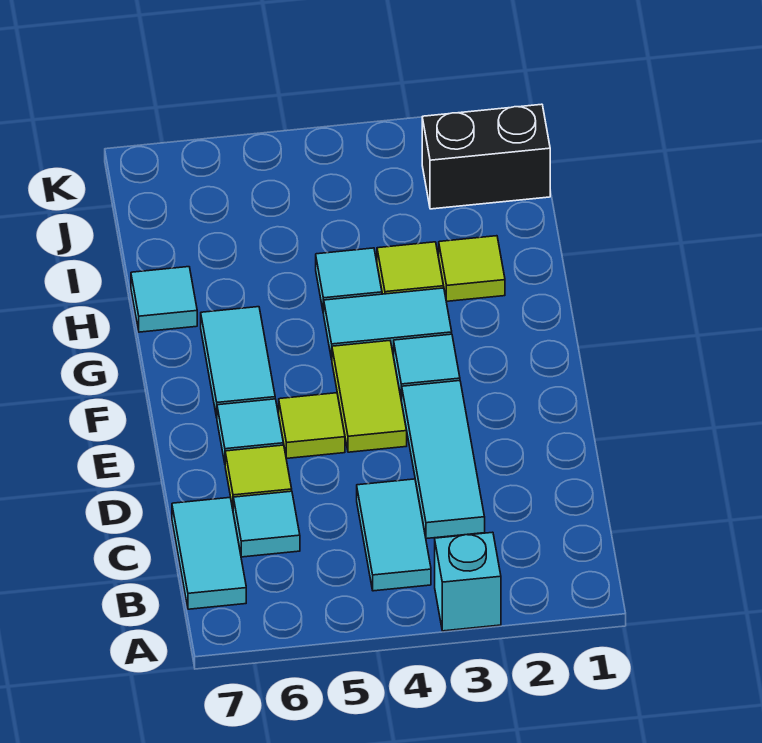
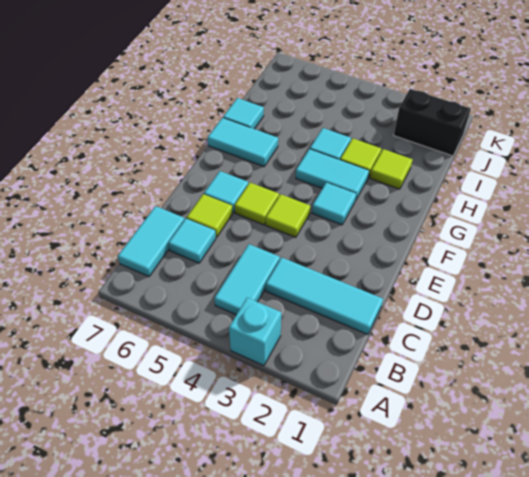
cyan 1x3 tile [402,381,485,539] -> cyan 1x3 tile turned to [266,257,383,334]
lime 1x2 tile [332,341,407,452] -> lime 1x1 tile [266,194,310,237]
cyan 1x2 tile [201,307,275,417] -> cyan 1x2 tile turned to [208,118,278,167]

